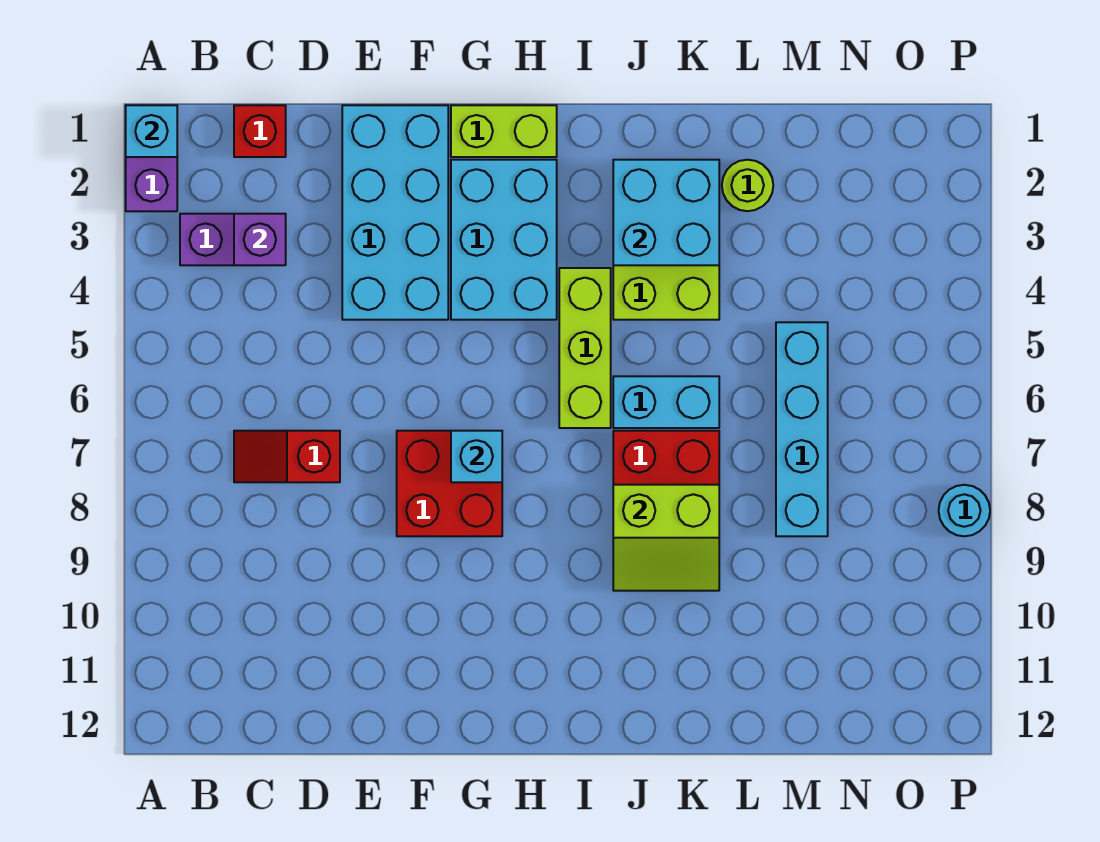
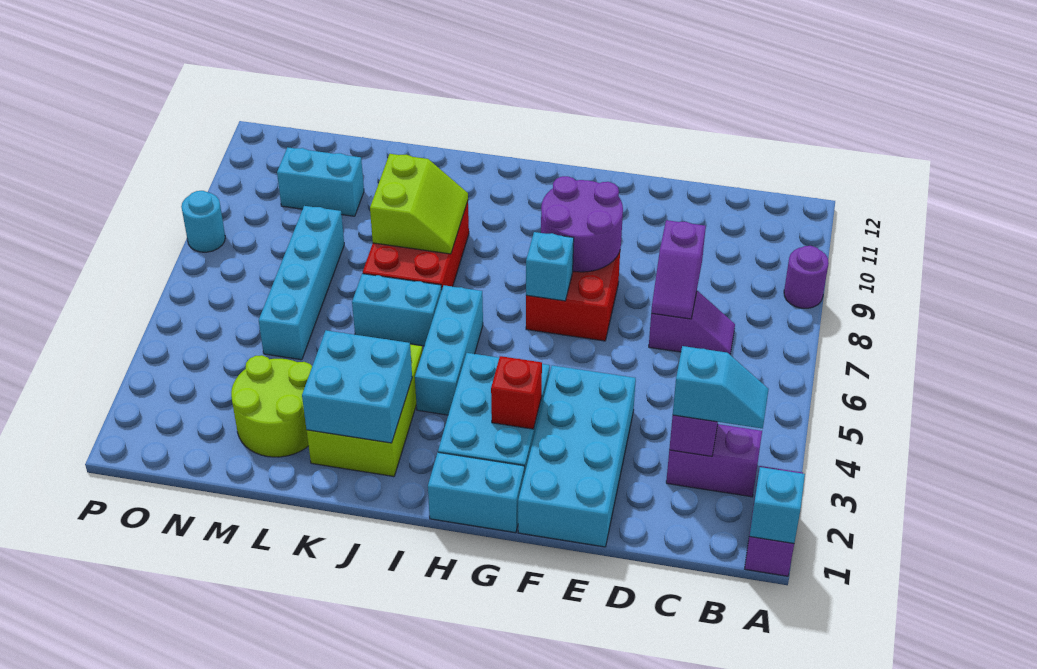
none -> purple 1x1 round brick [784,246,829,308]
none -> cyan 1x2 slope [673,346,769,429]
red 1x1 brick [234,105,286,157] -> red 1x1 brick moved to [491,356,542,429]
red 1x2 slope [234,431,340,482] -> purple 1x2 slope [649,291,735,354]
none -> purple 1x2 slope [651,220,706,319]
none -> purple 2x2 round brick [541,176,623,272]
lime 1x2 brick [451,105,557,157] -> cyan 1x2 brick [428,452,524,533]
lime 1x3 brick [559,268,611,428] -> cyan 1x3 brick [415,285,483,415]
lime 2x2 slope [613,485,719,591] -> lime 2x2 slope turned to [370,154,468,254]
lime 1x1 round brick [722,160,773,211] -> lime 2x2 round brick [231,355,312,457]
none -> cyan 1x2 brick [277,147,364,216]

